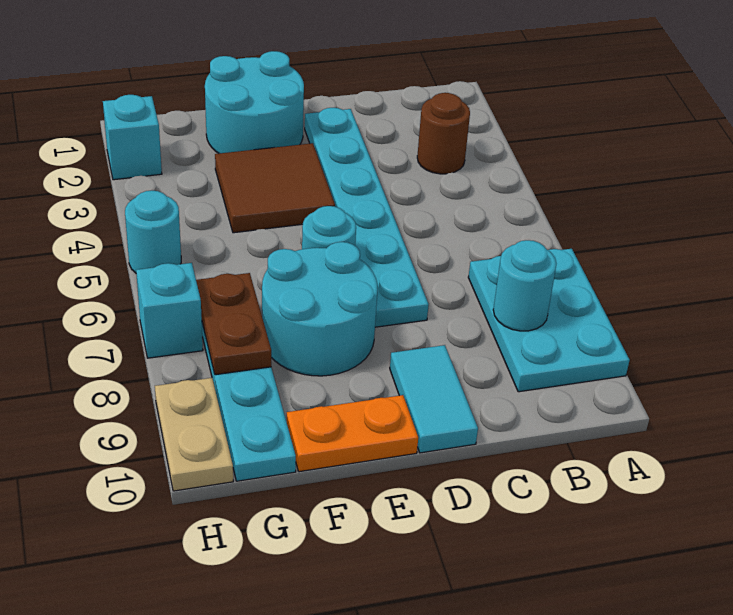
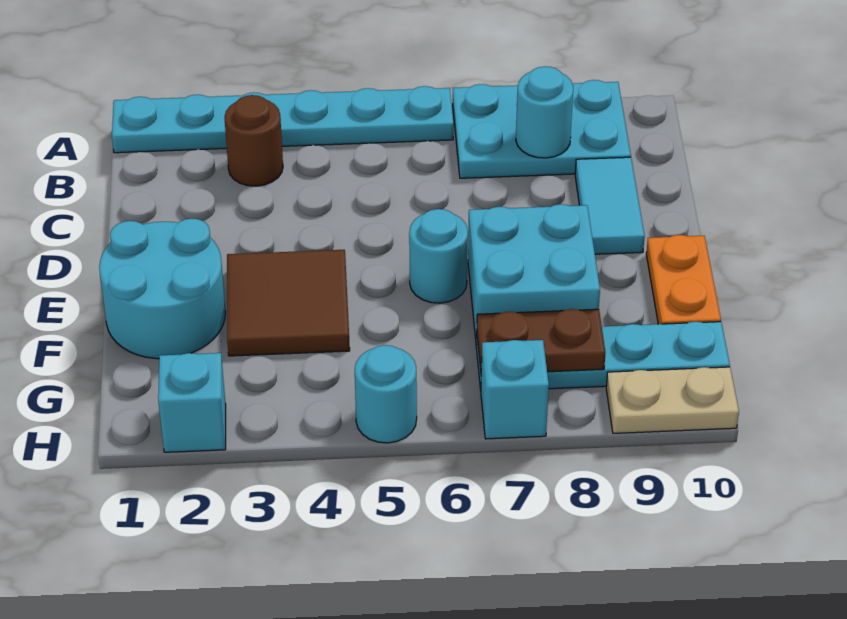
cyan 1x6 plate [305,108,429,327] -> cyan 1x6 plate moved to [112,86,454,153]
cyan 1x2 tile [390,345,478,453] -> cyan 1x2 tile turned to [575,157,645,254]
cyan 2x2 round brick [262,242,378,376] -> cyan 2x2 brick [468,204,600,344]

